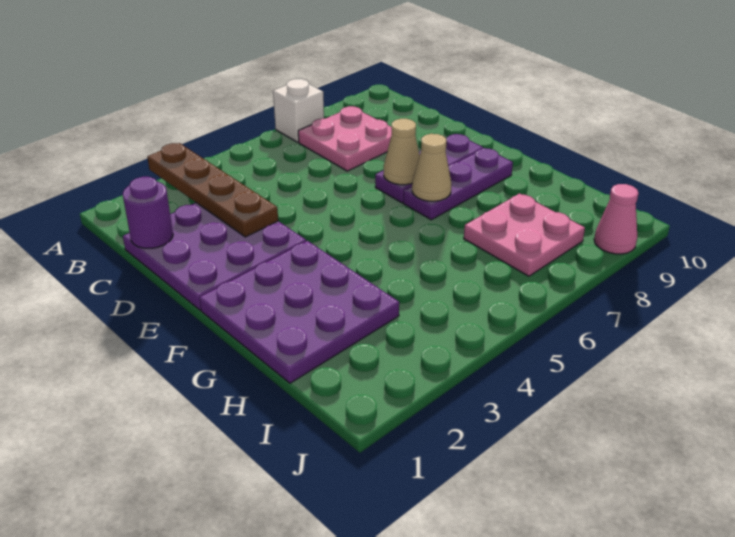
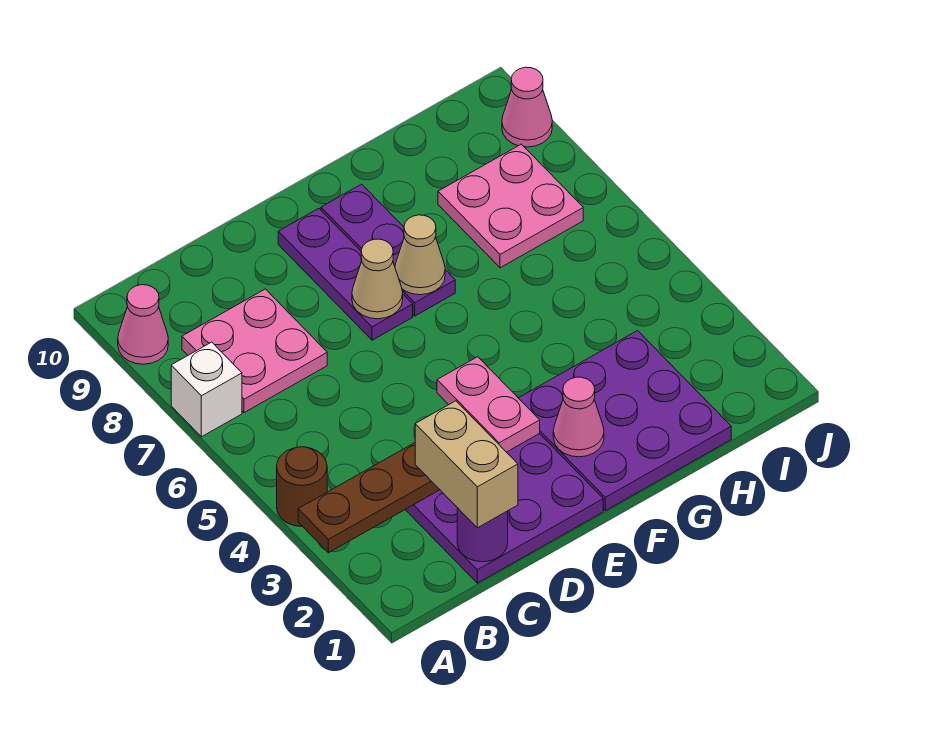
none -> brown 1x1 round brick [277,447,327,527]
none -> pink 1x1 cone [118,285,168,364]
none -> tan 1x2 brick [415,401,518,528]
none -> pink 1x2 plate [437,357,540,452]
none -> pink 1x1 cone [553,377,604,457]

